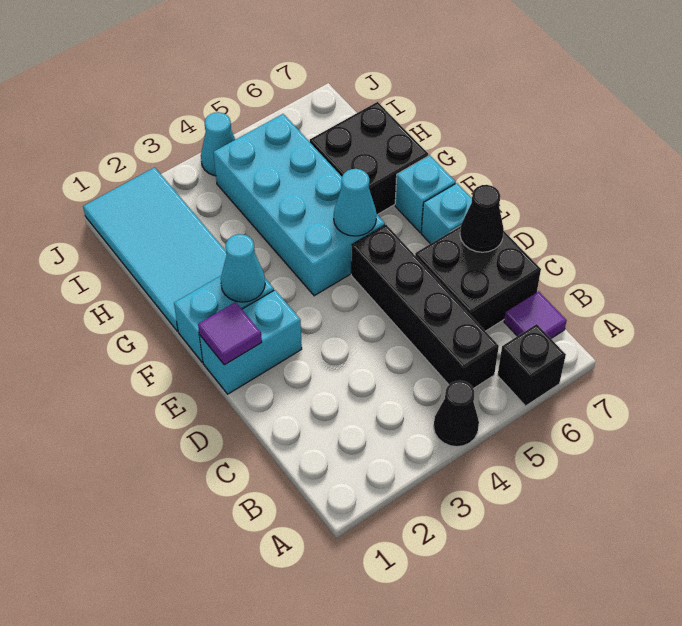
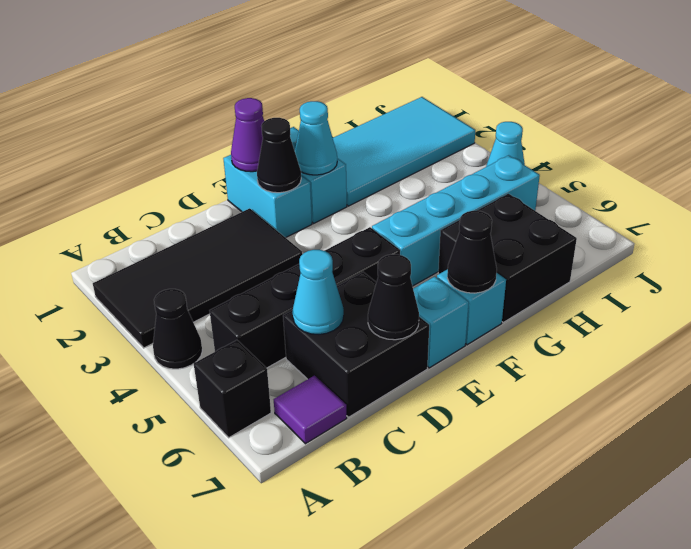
none -> black 2x4 tile [93,208,302,348]
purple 1x1 tile [198,302,262,365] -> purple 1x1 cone [231,98,264,172]
none -> black 1x1 cone [257,118,301,193]
cyan 2x4 brick [214,114,385,296] -> cyan 1x4 brick [372,155,540,286]
cyan 1x1 cone [334,169,377,236] -> cyan 1x1 cone moved to [293,250,344,334]
none -> black 1x1 cone [447,211,497,293]

